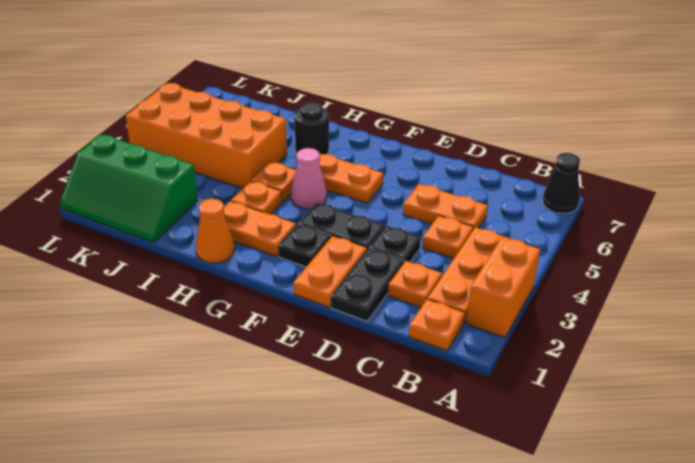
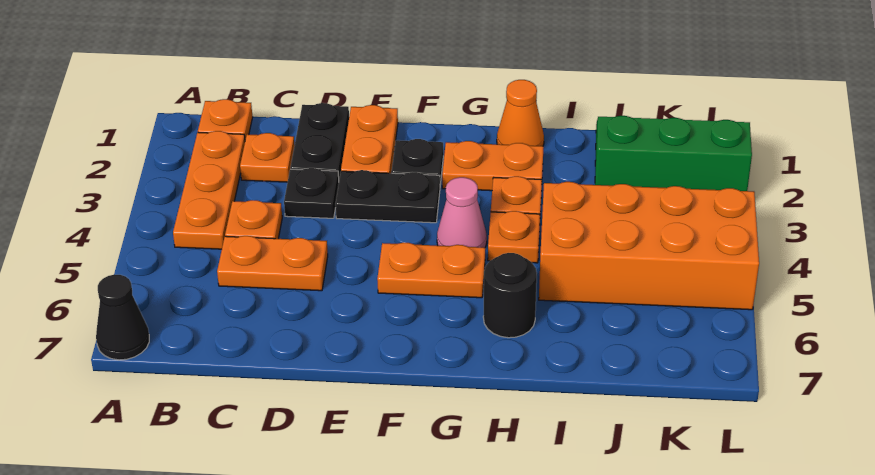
orange 1x2 brick [466,237,540,338] -> none

